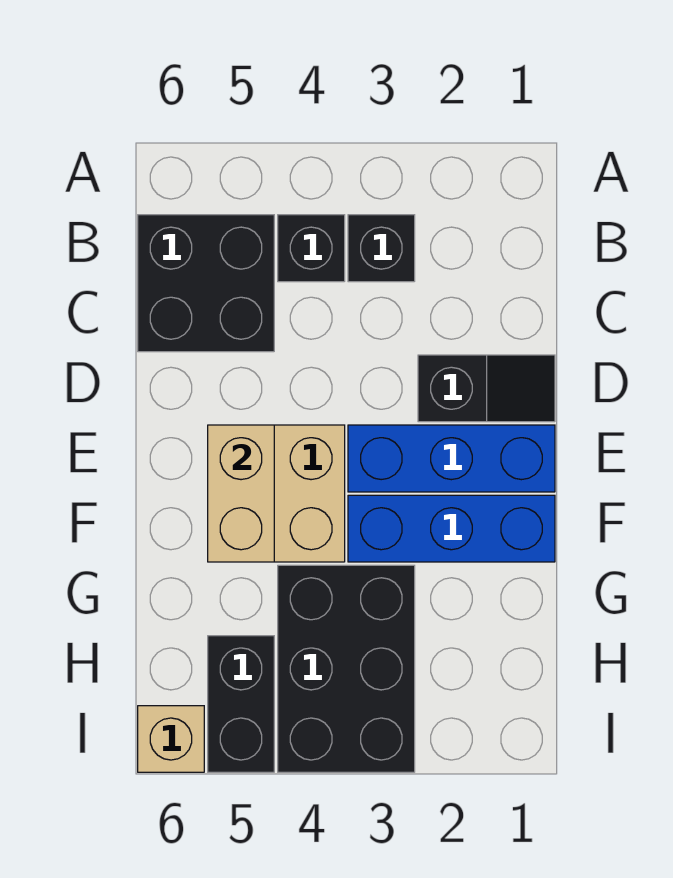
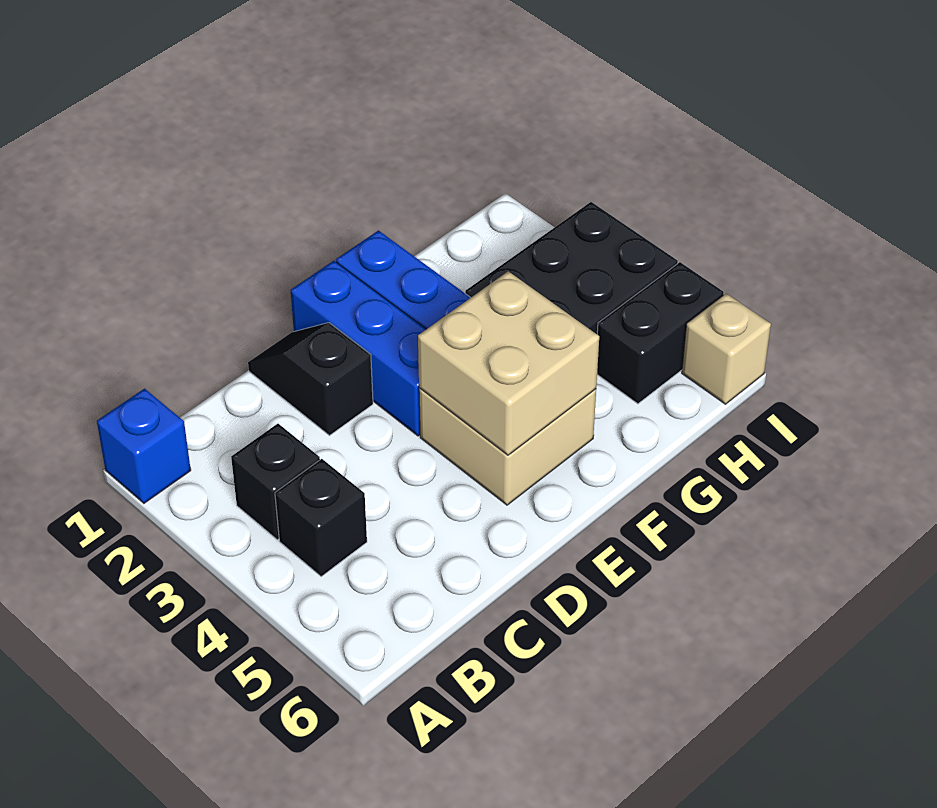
none -> blue 1x1 brick [97,389,191,503]
black 2x2 brick [138,215,274,352] -> none
tan 1x2 brick [208,425,274,562] -> tan 2x2 brick [418,271,599,455]

